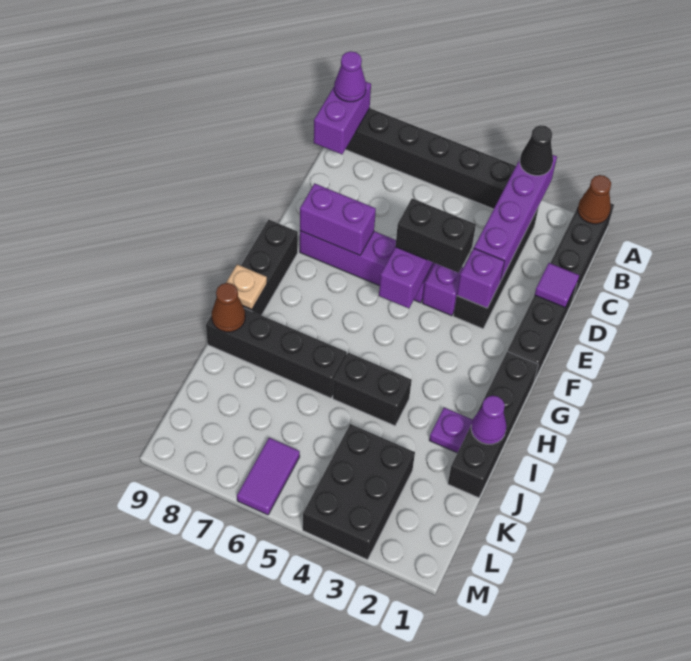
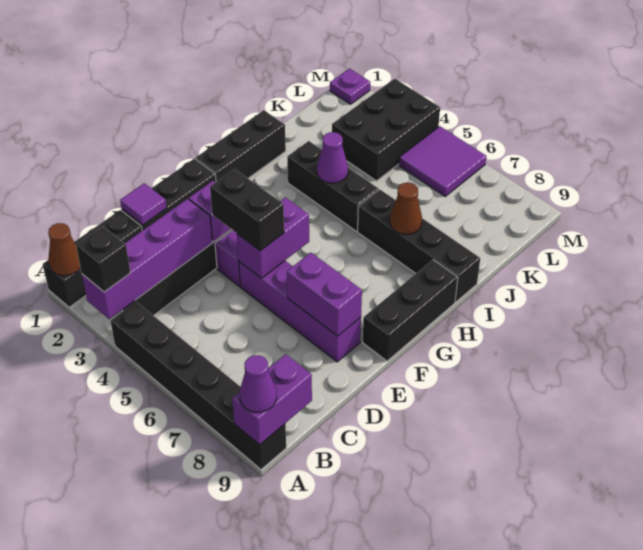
black 1x1 cone [520,125,553,176] -> black 1x1 brick [76,227,131,292]
black 1x4 brick [448,352,538,498] -> black 1x3 brick [196,110,286,182]
tan 1x1 plate [226,264,267,310] -> none
purple 1x1 cone [471,396,507,444] -> purple 1x1 cone moved to [317,132,348,183]
purple 1x1 plate [429,408,473,453] -> purple 1x1 plate moved to [330,69,370,104]
black 1x2 brick [333,353,412,426] -> black 1x3 brick [287,141,379,231]
brown 1x1 cone [212,283,245,332] -> brown 1x1 cone moved to [390,183,422,234]
purple 1x2 tile [237,438,300,515] -> purple 2x2 tile [399,126,486,196]

